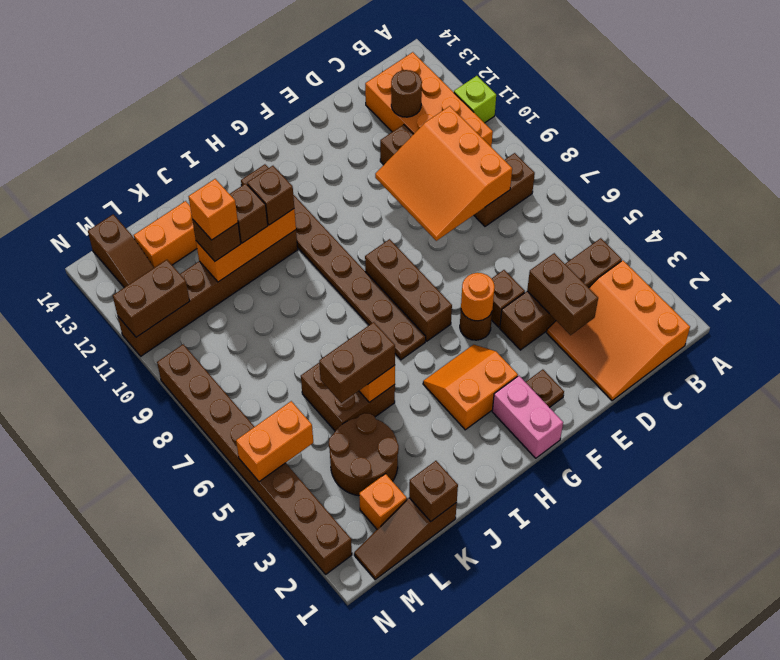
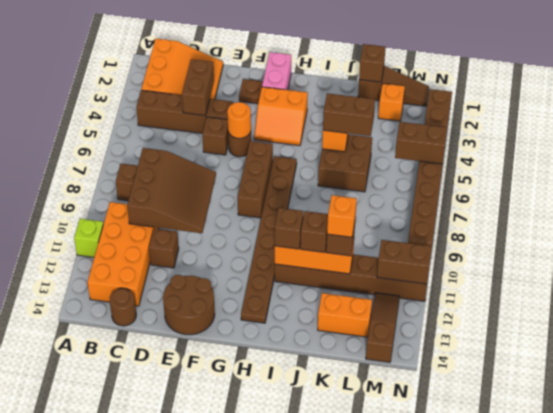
orange 3x3 slope [375,106,512,241] -> brown 3x3 slope [127,148,216,233]
brown 1x1 round brick [391,70,422,117] -> brown 1x1 round brick moved to [110,288,136,326]
brown 2x2 round brick [329,413,399,496] -> brown 2x2 round brick moved to [163,275,215,335]
orange 1x2 brick [236,401,313,482] -> brown 1x2 brick [395,122,447,164]

